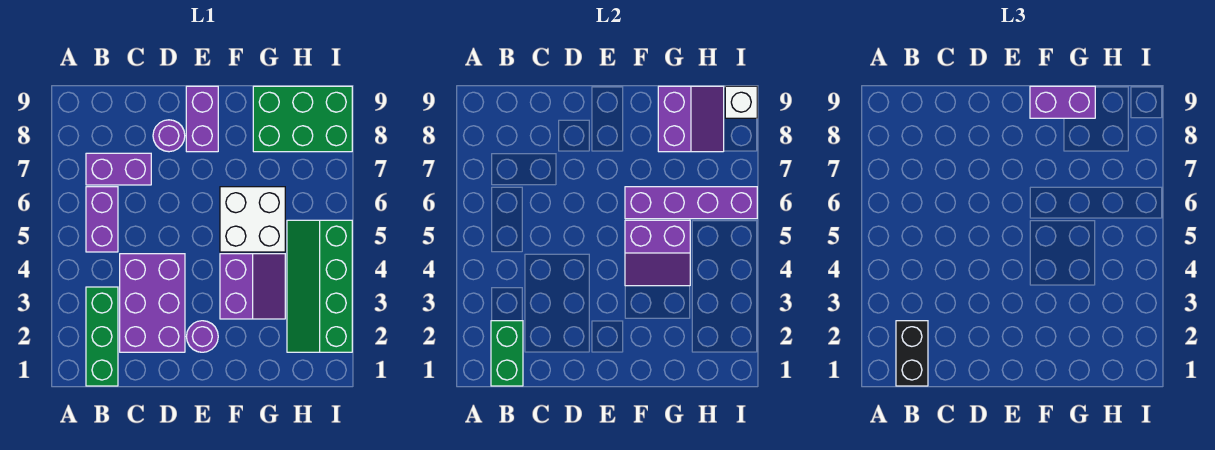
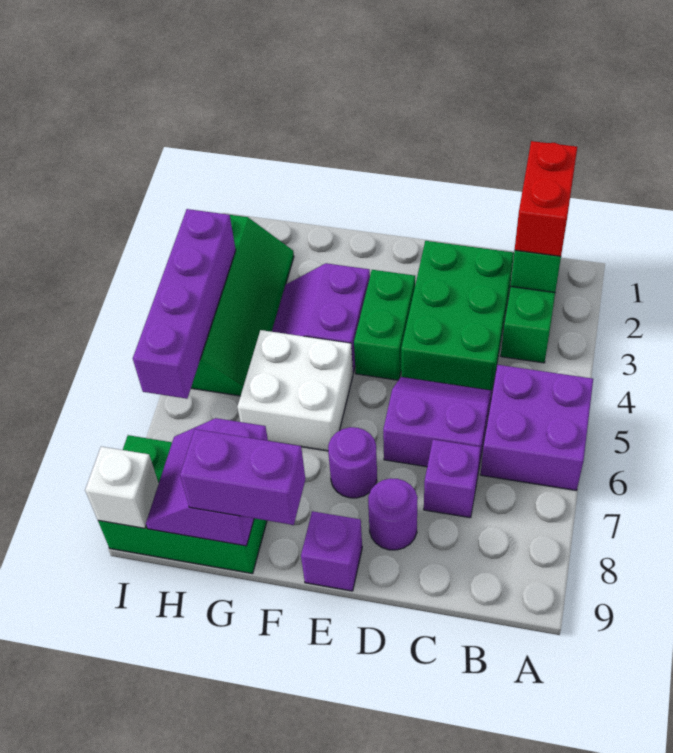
black 1x2 brick [896,321,928,386] -> red 1x2 brick [515,141,577,256]
purple 1x2 brick [86,187,118,252] -> purple 2x2 brick [481,365,593,490]
purple 1x2 brick [86,153,151,185] -> purple 1x1 brick [424,440,481,518]
purple 2x3 brick [120,254,185,352] -> green 2x3 brick [401,241,514,390]
purple 1x1 round brick [187,321,218,352] -> purple 1x1 round brick moved to [328,427,377,498]
none -> green 1x2 brick [354,270,415,380]
purple 1x2 brick [186,86,218,152] -> purple 1x1 brick [301,511,362,591]
purple 2x2 slope [625,220,690,286] -> purple 2x2 slope moved to [383,377,492,472]
purple 1x4 brick [625,187,757,219] -> purple 1x4 brick turned to [133,209,236,399]

